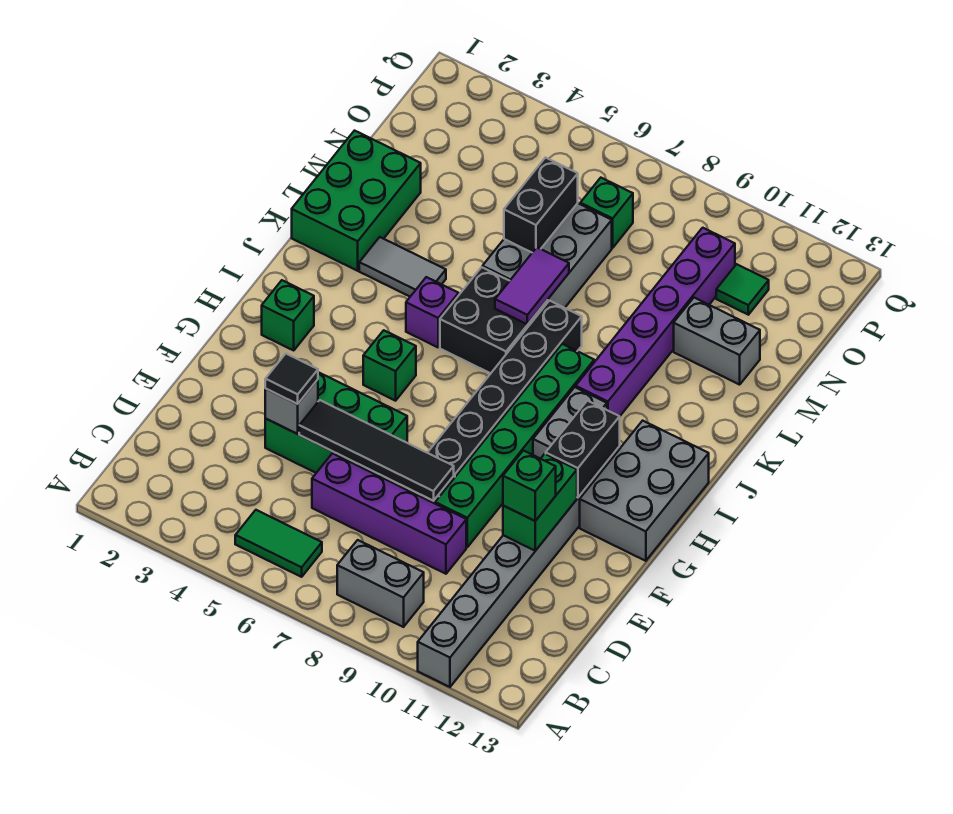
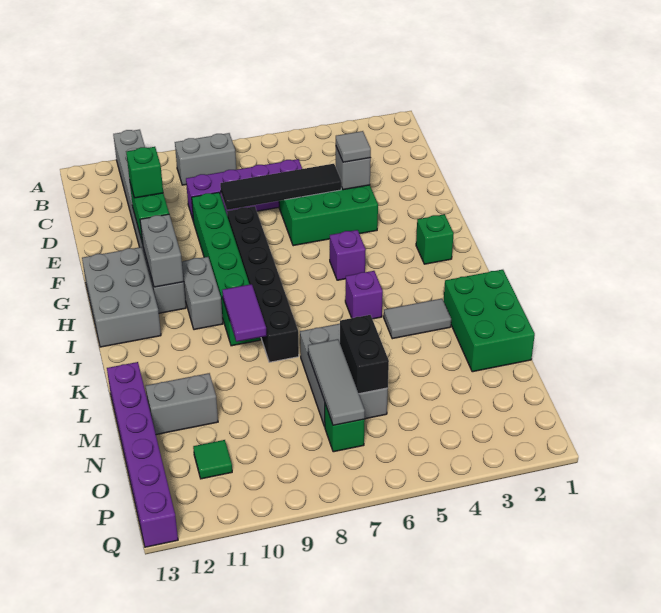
green 1x2 tile [235,510,322,577] -> none
black 1x1 tile [265,354,318,404] -> grey 1x1 tile [336,131,371,162]
black 1x2 brick [546,401,620,498] -> grey 1x2 brick [140,214,184,287]
green 1x1 brick [363,330,416,401] -> purple 1x1 brick [330,230,366,280]
black 2x2 brick [440,267,548,373] -> none
purple 1x6 brick [576,228,735,416] -> purple 1x6 brick moved to [107,362,178,547]
purple 1x2 tile [495,248,569,325] -> purple 1x2 tile moved to [222,284,267,342]
none -> grey 1x3 tile [308,339,365,425]

